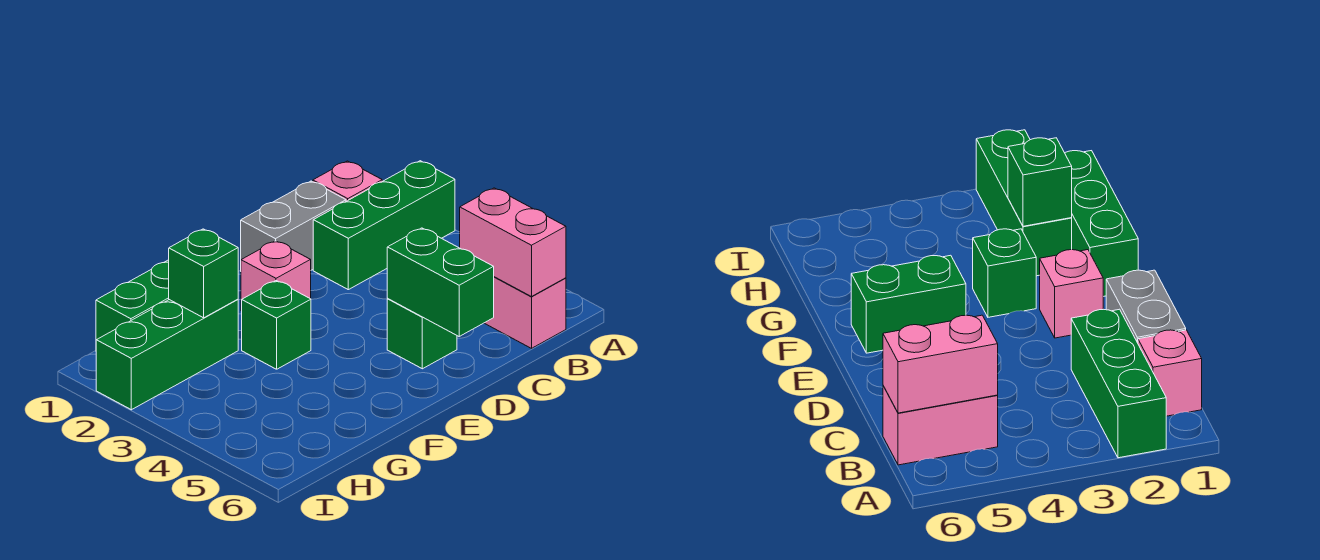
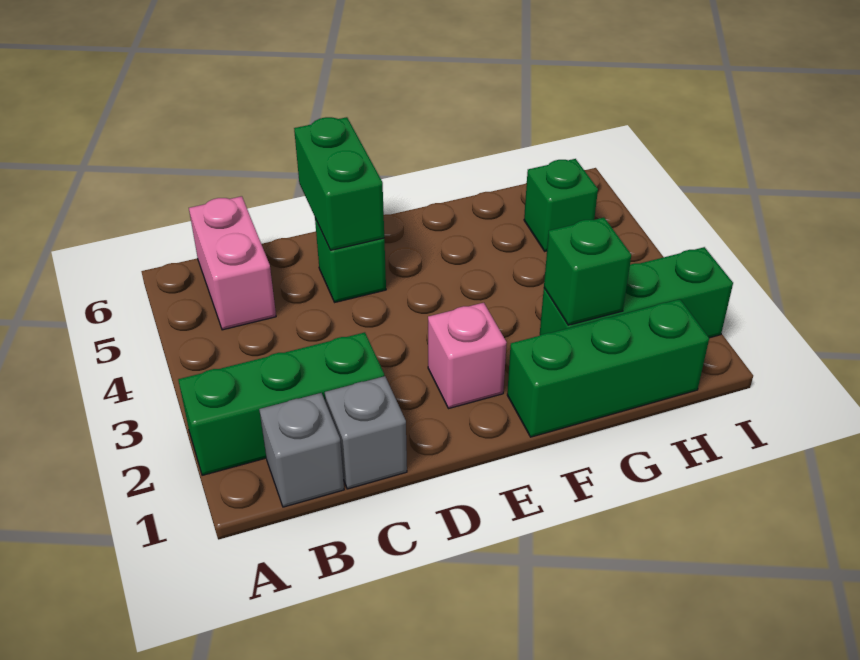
pink 1x1 brick [313,161,382,201] -> grey 1x1 brick [259,393,344,507]
pink 1x2 brick [460,188,566,297] -> none
grey 1x2 brick [241,181,346,270] -> grey 1x1 brick [325,376,407,489]
green 1x1 brick [242,281,311,369] -> green 1x1 brick moved to [524,159,598,251]

